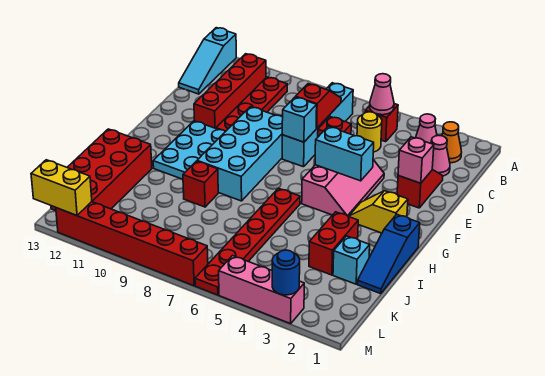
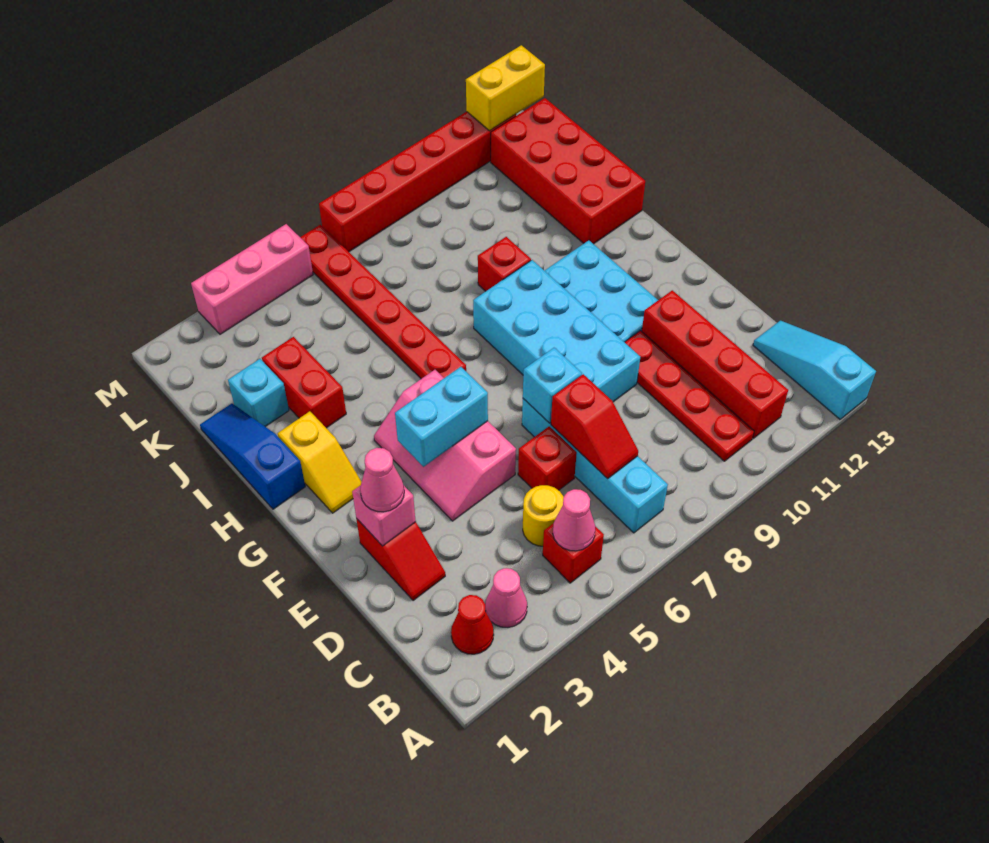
orange 1x1 cone [442,122,462,163] -> red 1x1 cone [451,595,494,654]
pink 1x1 cone [431,136,450,176] -> pink 1x1 cone moved to [360,448,404,512]
yellow 1x2 slope [349,191,408,233] -> yellow 1x2 slope turned to [278,411,361,513]
blue 1x1 round brick [272,250,300,295] -> none

